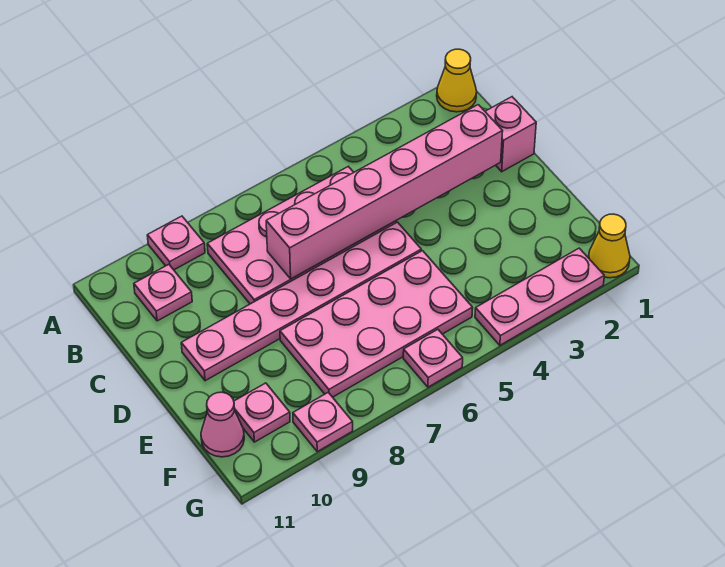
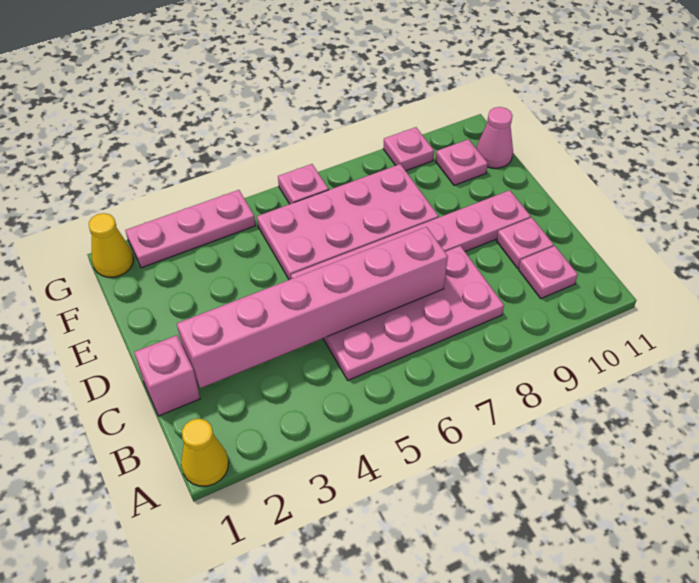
pink 1x1 plate [147,216,205,270] -> pink 1x1 plate moved to [496,217,554,268]

